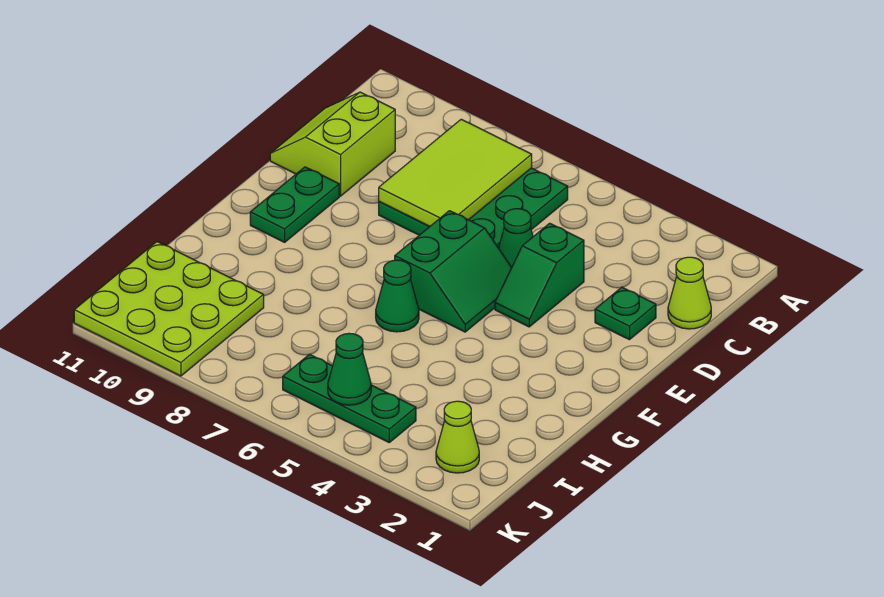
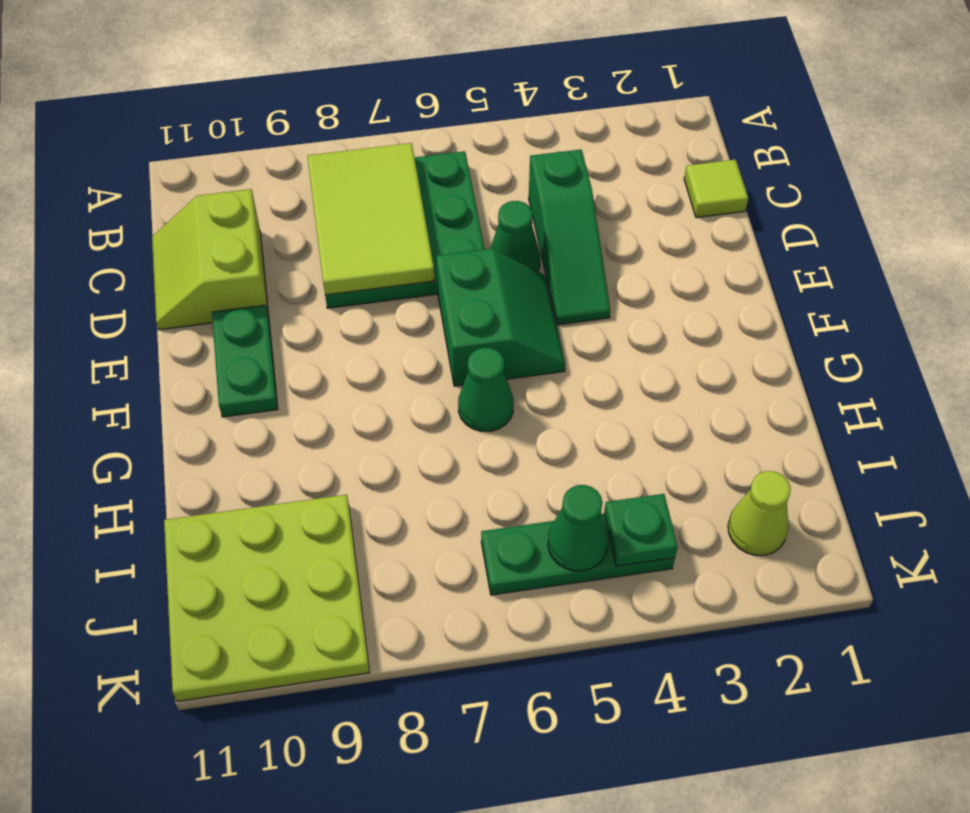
lime 1x1 cone [668,257,711,329] -> lime 1x1 tile [684,159,748,218]
green 1x1 plate [595,287,656,340] -> green 1x1 plate moved to [604,494,678,566]
green 1x2 slope [495,223,584,327] -> green 1x3 slope [529,150,610,325]

